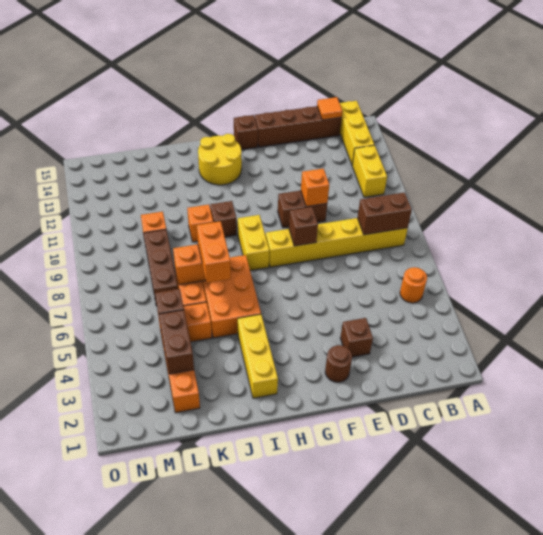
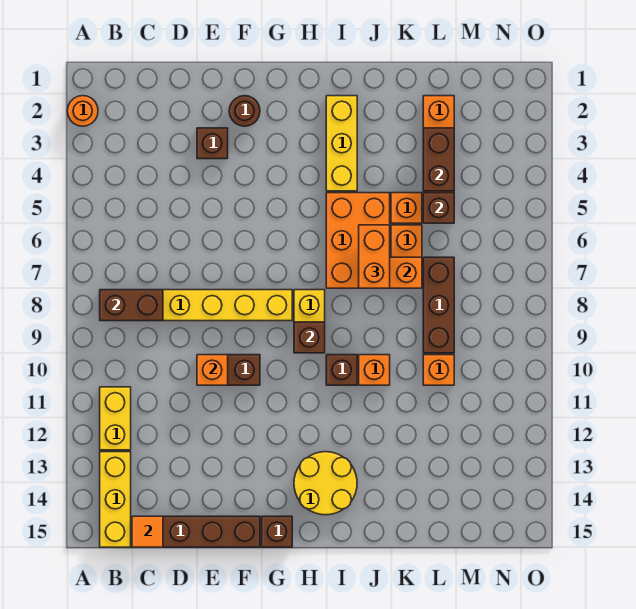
orange 1x1 round brick [400,267,427,303] -> orange 1x1 round brick moved to [67,96,98,126]
brown 1x1 brick [289,207,318,246] -> brown 1x1 brick moved to [294,322,325,353]

